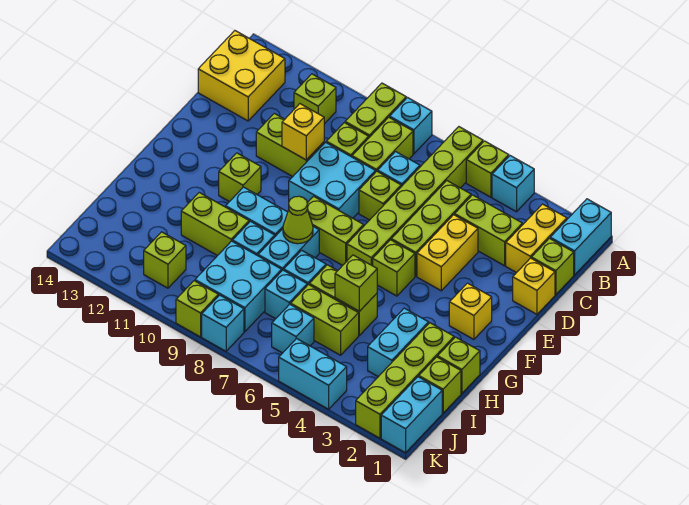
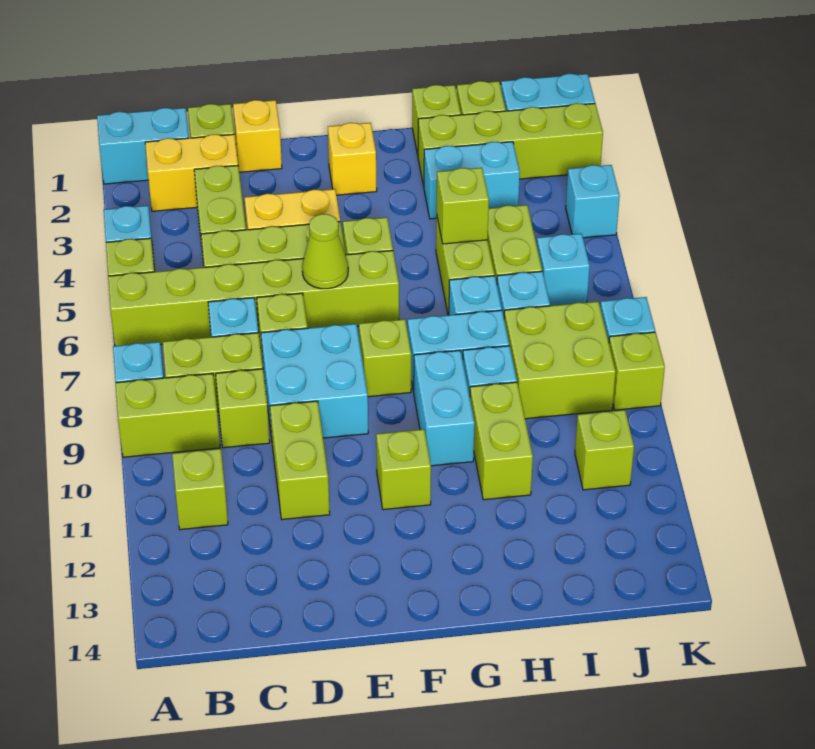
yellow 2x2 brick [198,31,285,121] -> none
yellow 1x1 brick [282,104,324,160] -> none
lime 1x2 brick [307,196,364,266] -> lime 1x1 brick [359,319,411,397]
lime 1x1 cone [283,196,313,244] -> lime 1x1 cone moved to [302,214,348,289]
cyan 2x2 brick [195,241,282,332] -> lime 2x2 brick [504,302,616,419]
cyan 1x2 brick [279,338,347,409] -> cyan 1x1 brick [566,165,620,238]

